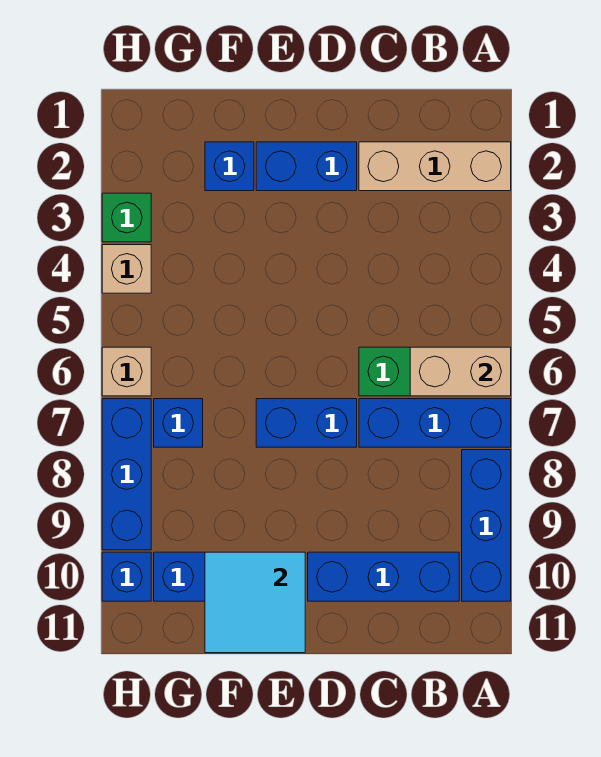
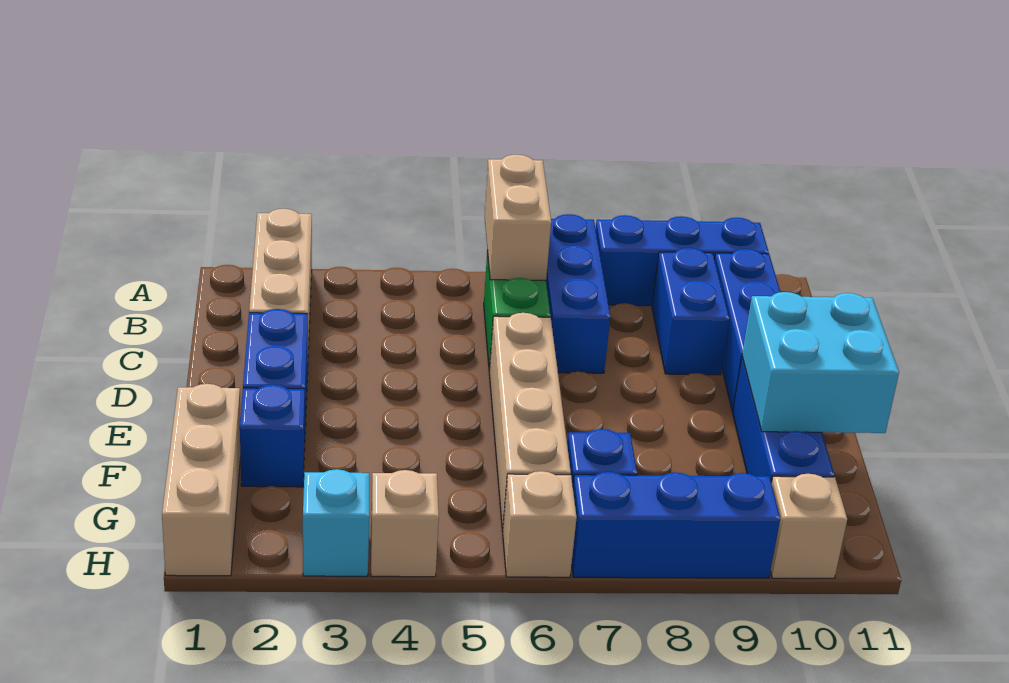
none -> tan 1x4 brick [489,313,571,531]
blue 1x2 brick [256,399,357,447] -> blue 1x2 brick moved to [652,248,729,375]
cyan 2x2 tile [205,552,305,653] -> cyan 2x2 brick [742,292,899,433]
none -> tan 1x3 brick [162,384,241,576]
green 1x1 brick [102,193,151,242] -> cyan 1x1 brick [303,469,369,576]
blue 1x1 brick [102,552,151,601] -> tan 1x1 brick [770,474,847,578]

